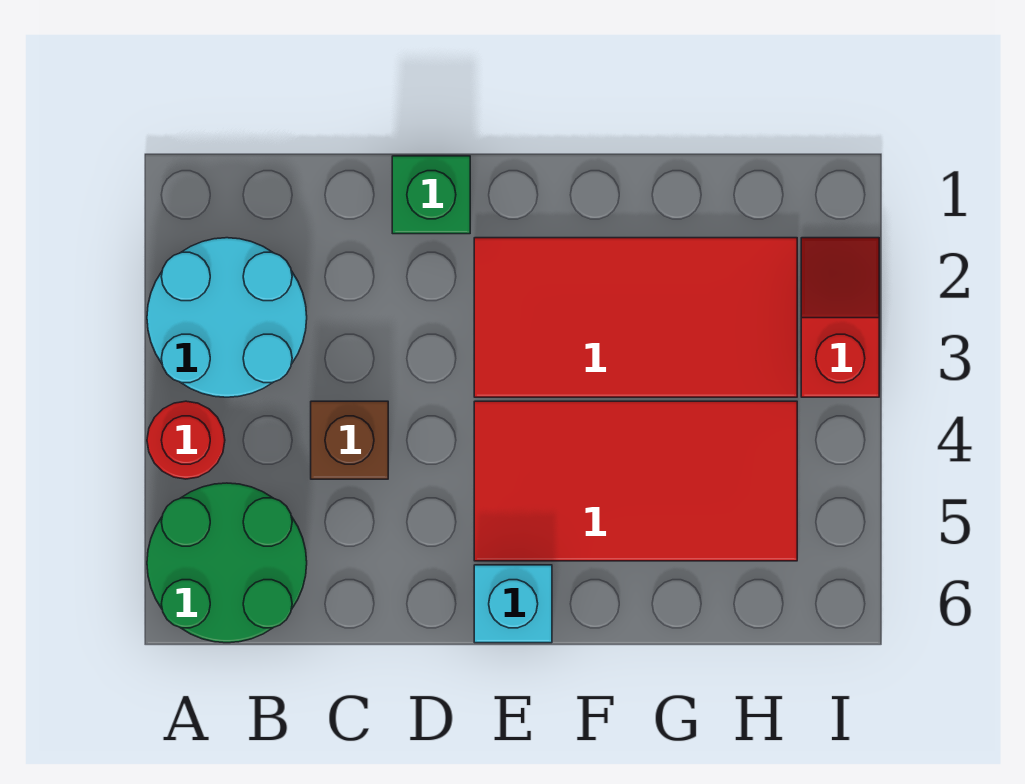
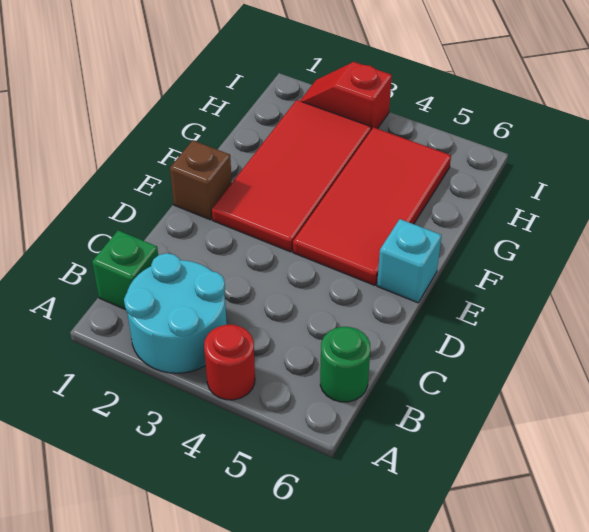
green 2x2 round brick [147,483,307,643] -> green 1x1 round brick [320,327,370,402]
brown 1x1 brick [311,401,388,479] -> brown 1x1 brick moved to [170,140,232,220]
green 1x1 brick [392,156,470,234] -> green 1x1 brick moved to [92,230,158,310]

